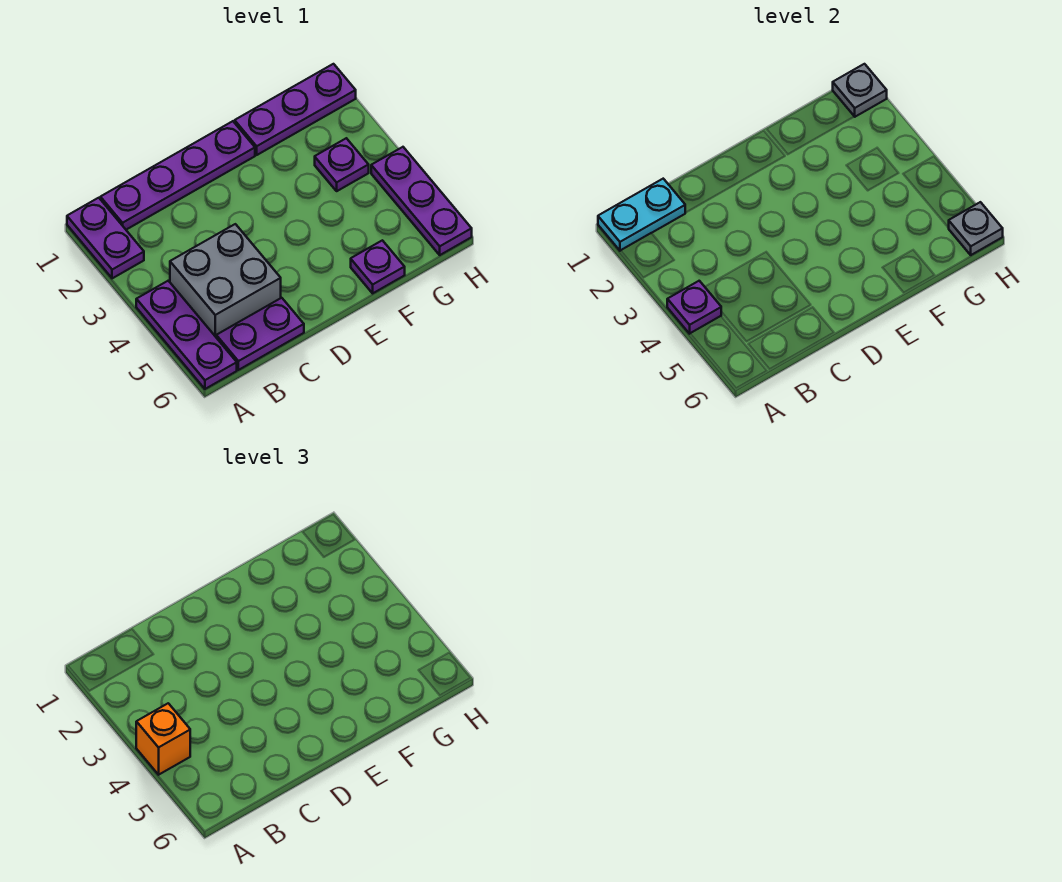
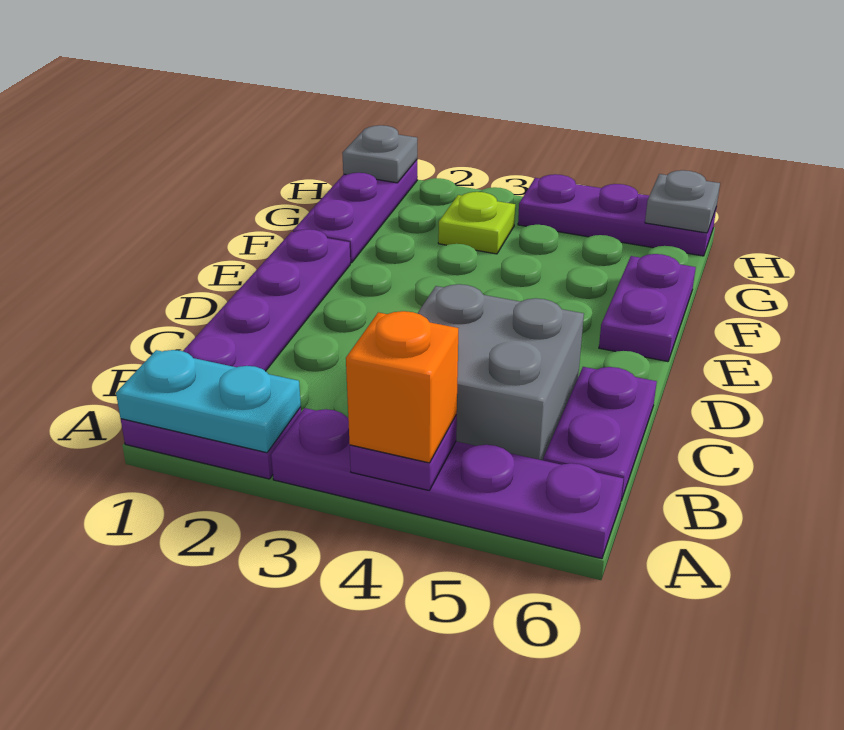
cyan 1x2 plate [598,179,685,251] -> cyan 1x2 plate turned to [116,350,301,453]
purple 1x3 plate [136,281,237,389] -> purple 1x4 plate [271,408,623,559]
purple 1x1 plate [351,240,405,293] -> purple 1x2 plate [599,254,696,362]
purple 1x1 plate [315,138,369,191] -> lime 1x1 plate [438,192,515,254]

